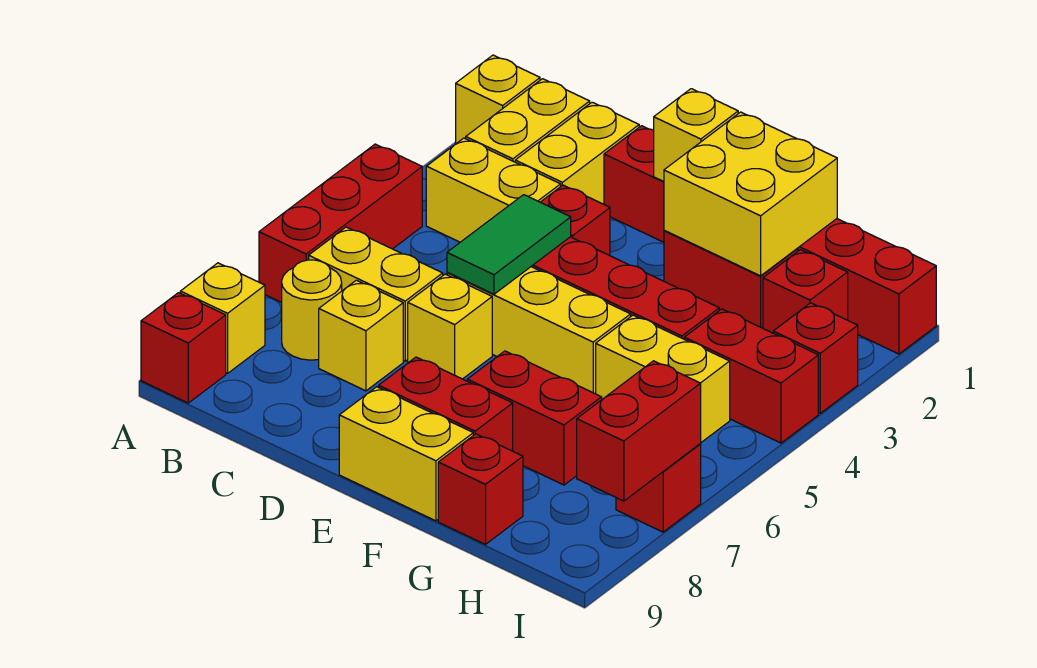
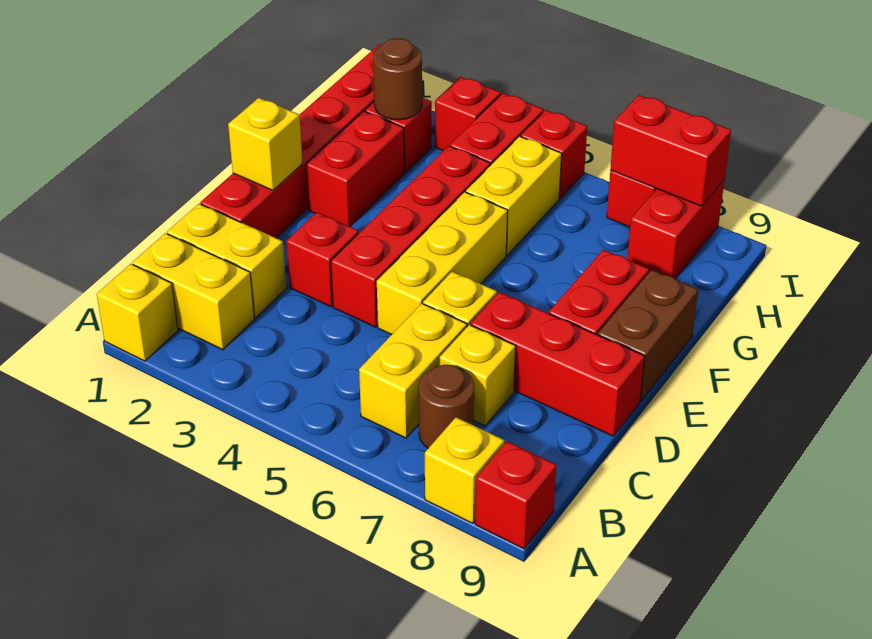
red 1x3 brick [259,144,422,302] -> red 1x3 brick moved to [471,292,645,436]
yellow 1x2 brick [426,138,561,242] -> none
yellow 1x1 round brick [282,260,342,360] -> brown 1x1 round brick [419,365,474,448]
green 1x2 tile [447,195,571,294] -> none
yellow 1x2 brick [339,387,473,521] -> brown 1x2 brick [598,270,698,401]
yellow 2x2 brick [664,112,837,276] -> none
red 1x2 brick [467,351,602,485] -> red 1x2 brick moved to [627,180,724,278]
red 1x1 brick [438,434,523,544] -> red 1x1 brick moved to [521,110,587,198]
none -> brown 1x1 round brick [373,38,422,120]

